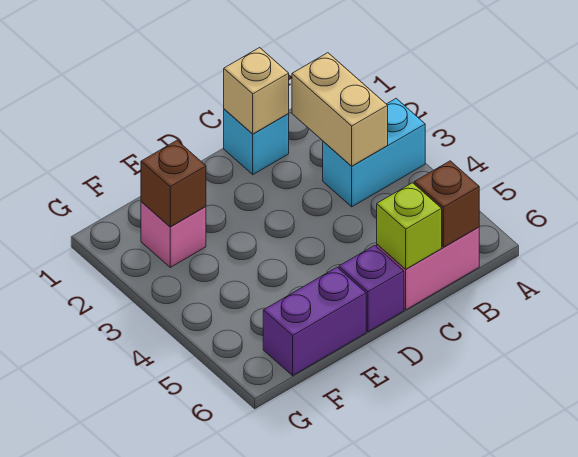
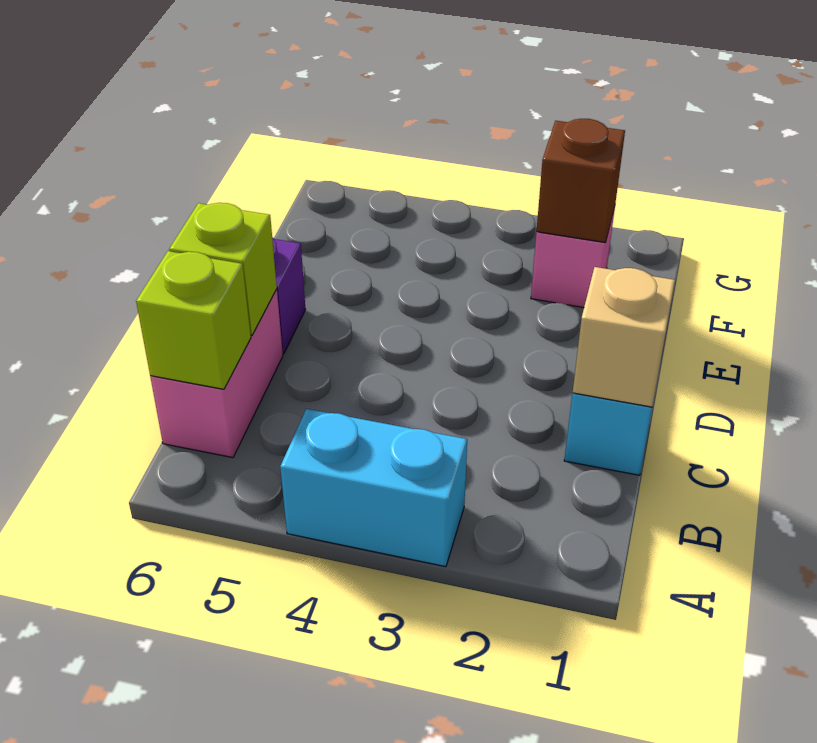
cyan 1x2 brick [323,99,425,207] -> cyan 1x2 brick turned to [280,409,467,567]
tan 1x2 brick [292,53,388,166] -> none
brown 1x1 brick [414,161,479,247] -> lime 1x1 brick [136,251,251,389]
purple 1x2 brick [263,267,366,376] -> none

